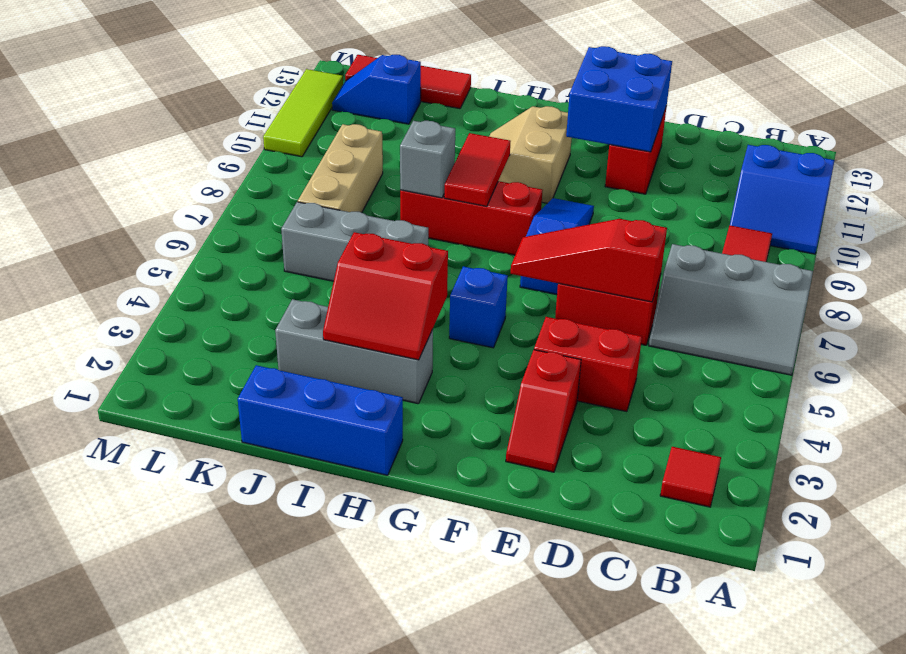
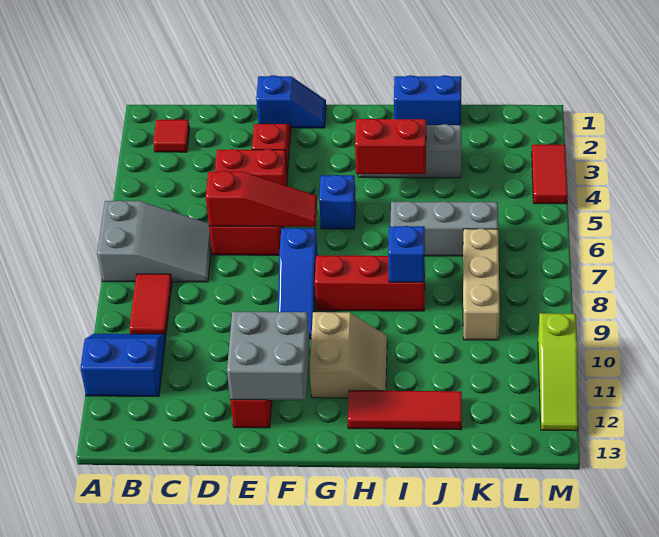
grey 2x3 slope [649,244,813,375] -> grey 2x3 slope turned to [97,200,212,282]
blue 2x2 brick [566,46,672,152] -> grey 2x2 brick [227,312,309,400]
blue 1x3 brick [238,365,403,475] -> blue 1x2 brick [394,75,461,125]
red 1x2 tile [444,133,511,206] -> red 1x2 tile moved to [532,145,568,204]
grey 1x1 brick [400,121,455,198] -> blue 1x1 brick [388,226,425,282]
red 1x3 tile [345,55,471,109] -> red 1x3 tile moved to [348,390,462,430]
blue 1x2 slope [332,55,421,124] -> blue 1x2 slope moved to [256,75,326,128]
lime 1x3 tile [263,69,343,157] -> lime 1x3 slope [538,313,578,431]

